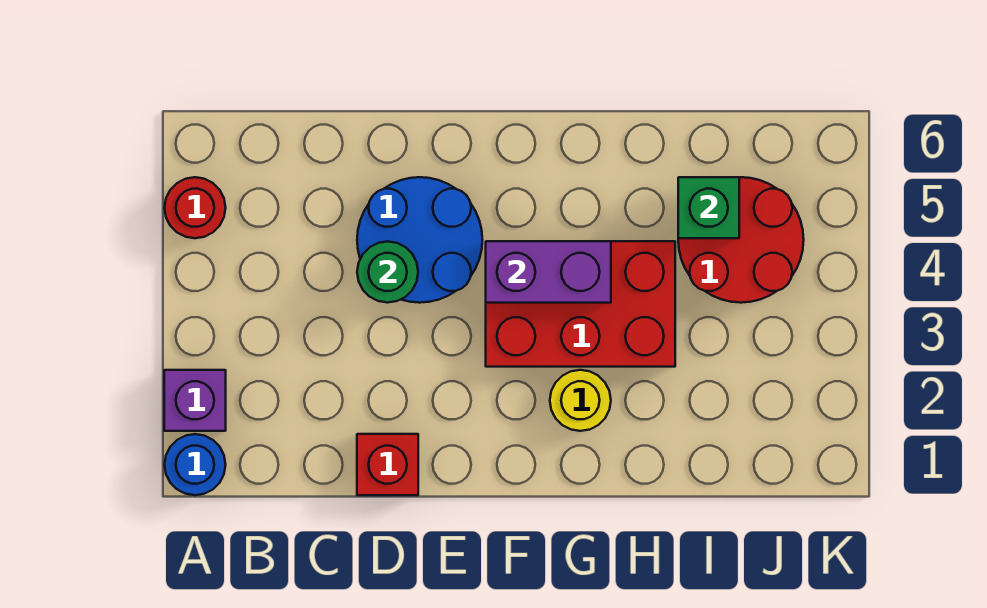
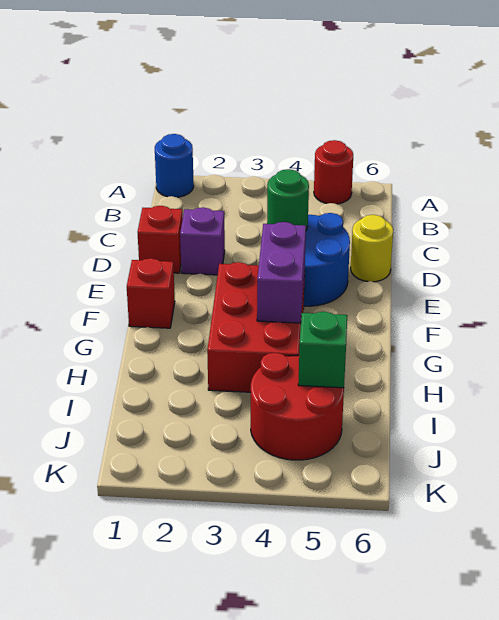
purple 1x1 brick [164,370,226,431] -> purple 1x1 brick moved to [180,207,225,275]
none -> red 1x1 brick [127,258,175,328]
yellow 1x1 round brick [550,370,611,431] -> yellow 1x1 round brick moved to [351,215,393,282]

